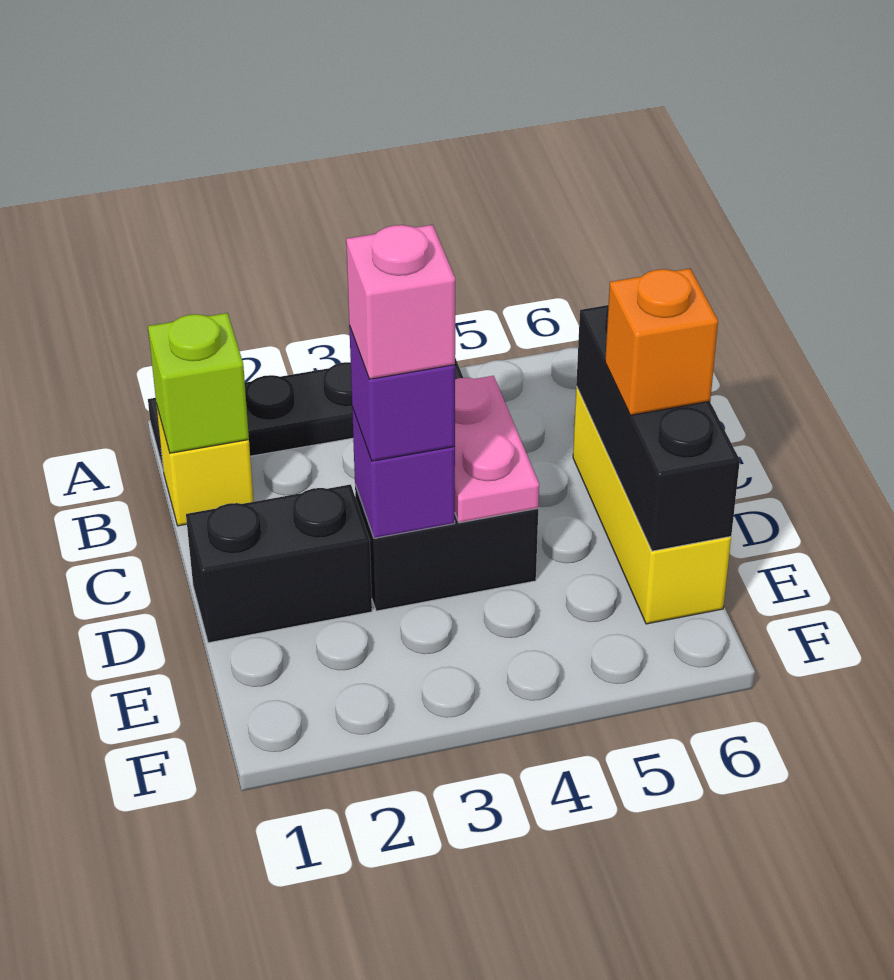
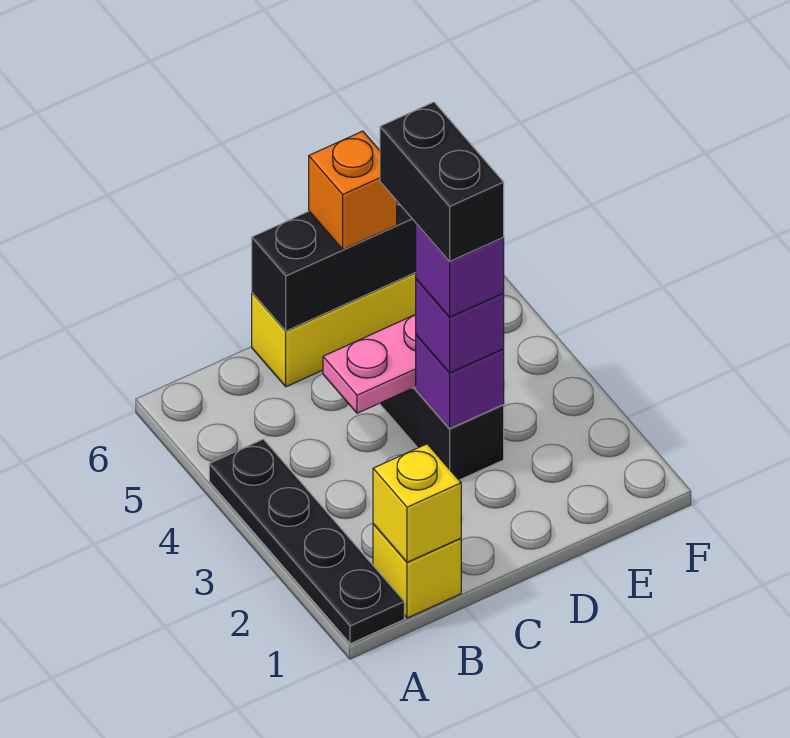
lime 1x1 brick [148,313,249,453] -> yellow 1x1 brick [373,444,461,562]
black 1x2 brick [186,484,372,643] -> black 1x2 brick moved to [380,102,504,262]
pink 1x1 brick [346,225,455,379] -> purple 1x1 brick [416,224,504,317]

